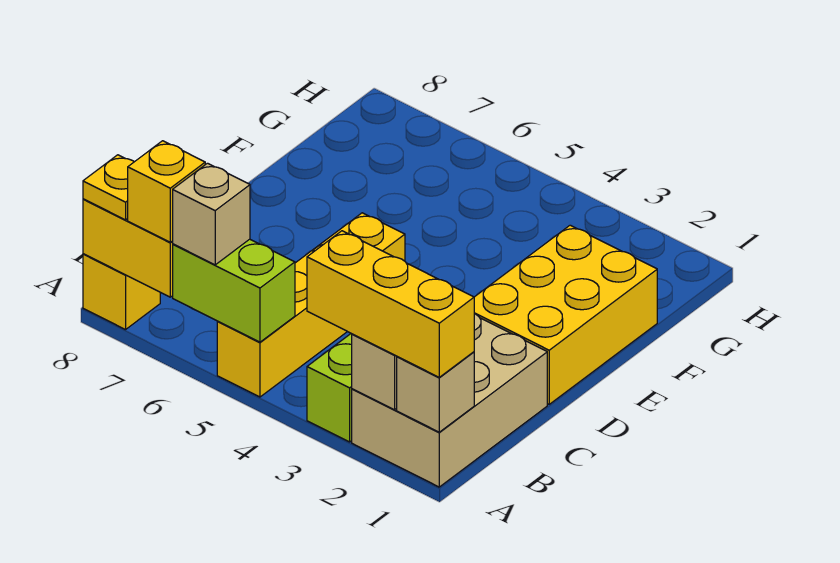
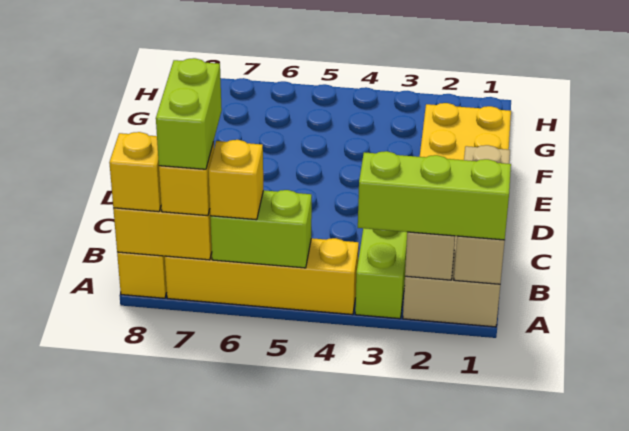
tan 1x1 brick [397,352,474,432] -> tan 1x3 brick [454,145,510,284]
yellow 1x3 brick [307,231,474,377] -> lime 1x3 brick [358,151,511,240]
yellow 1x4 brick [217,213,405,397] -> yellow 1x4 brick turned to [165,238,359,315]
tan 1x1 brick [173,163,250,265] -> yellow 1x1 brick [209,140,263,220]
none -> lime 1x2 brick [156,58,222,169]
yellow 1x1 plate [83,155,134,220] -> yellow 1x1 brick [109,132,161,212]

